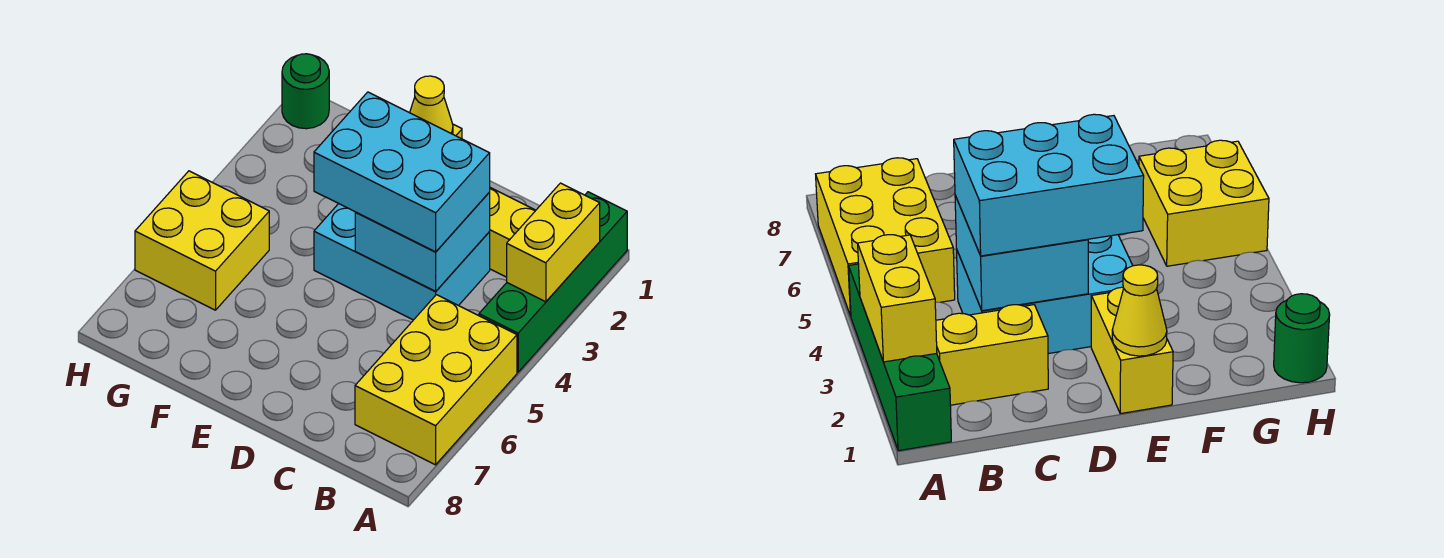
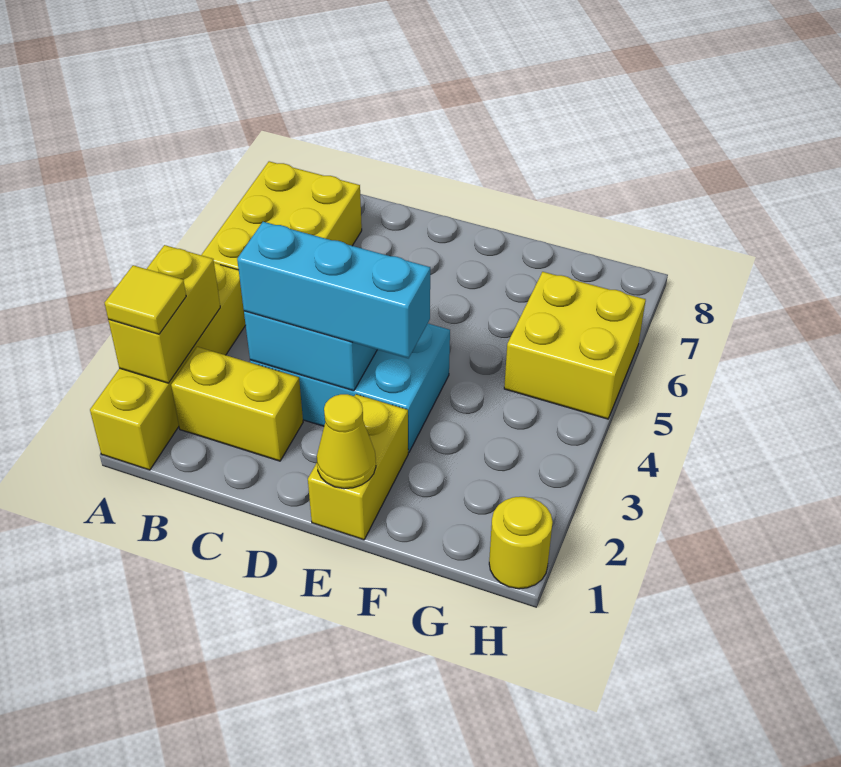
green 1x4 brick [479,192,627,372] -> yellow 1x4 brick [90,263,246,470]
none -> yellow 1x1 tile [105,265,186,334]
cyan 2x3 brick [314,92,490,252] -> cyan 1x3 brick [237,222,430,358]
green 1x1 round brick [282,54,329,129] -> yellow 1x1 round brick [489,497,553,589]

